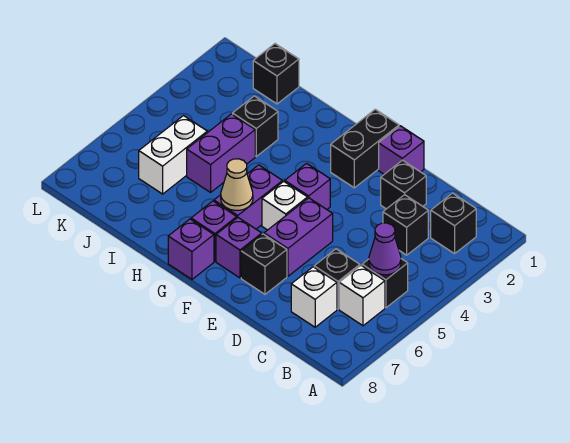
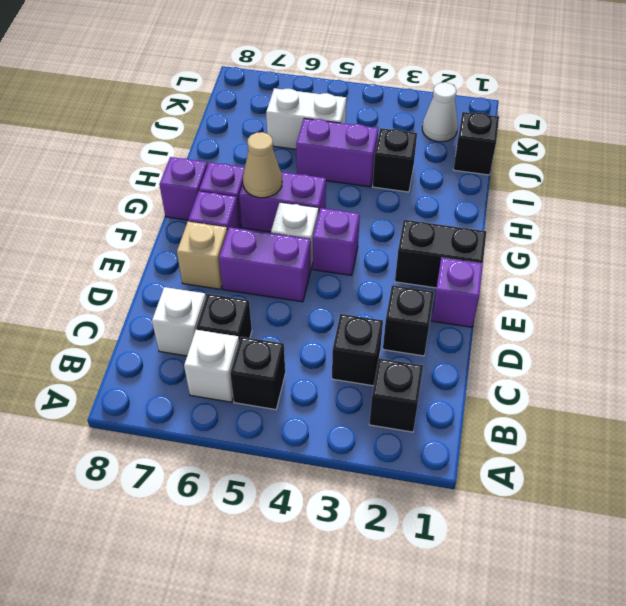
purple 1x1 cone [369,223,401,275] -> none
black 1x1 brick [241,234,287,294] -> tan 1x1 brick [177,222,227,289]
none -> white 1x1 cone [422,82,458,142]

